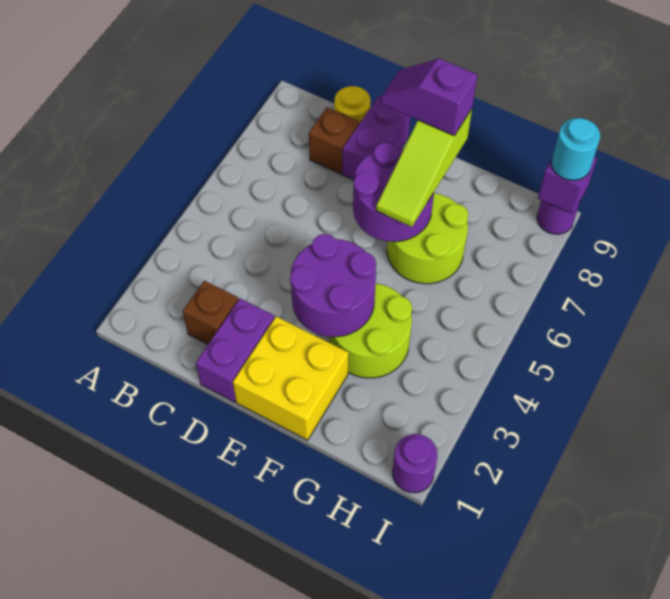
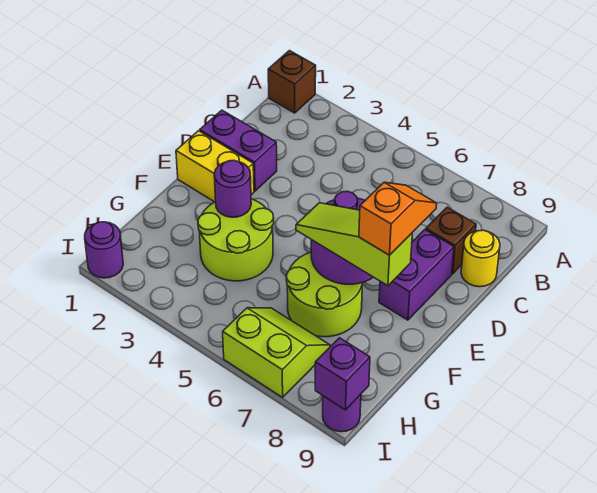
brown 1x1 brick [183,281,238,344] -> brown 1x1 brick moved to [268,51,316,113]
purple 1x2 brick [342,96,410,180] -> purple 1x2 brick turned to [379,230,454,320]
yellow 2x2 brick [233,316,349,440] -> yellow 1x2 brick [176,131,254,202]
purple 2x2 round brick [290,234,376,337] -> purple 1x1 round brick [214,160,251,217]
purple 1x2 slope [380,59,477,136] -> orange 1x2 slope [359,182,437,255]
none -> lime 2x2 slope [223,308,330,397]
cyan 1x1 round brick [552,118,600,180] -> none

